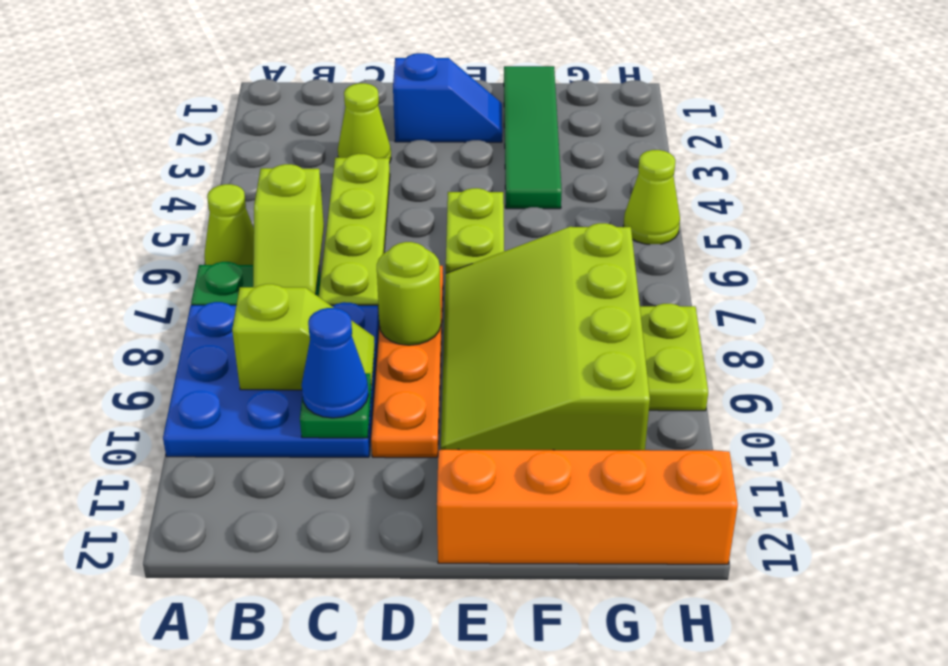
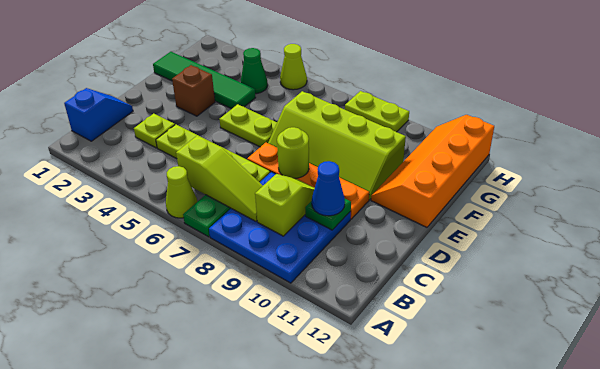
lime 1x2 slope [253,164,324,294] -> lime 1x3 slope [176,135,263,221]
lime 1x1 cone [338,83,391,163] -> lime 1x1 plate [134,114,175,148]
blue 1x2 slope [393,53,502,142] -> blue 1x2 slope moved to [64,88,133,141]
none -> brown 1x1 brick [172,65,215,116]
lime 3x4 slope [441,223,650,450] -> lime 2x4 slope [268,91,406,200]
none -> green 1x1 cone [241,48,268,94]

